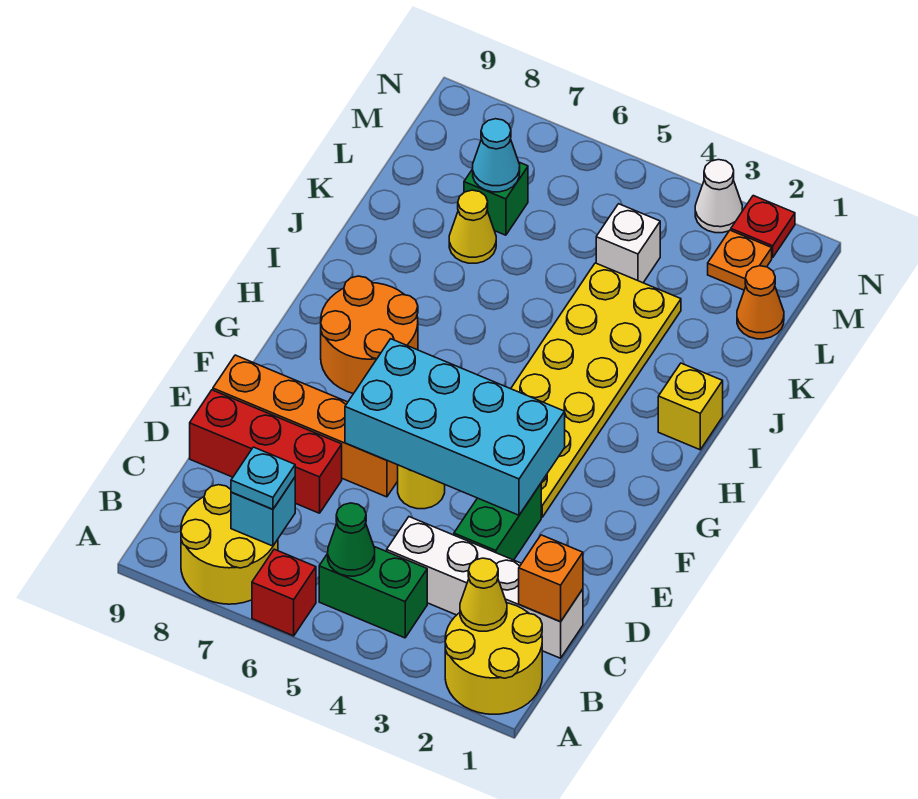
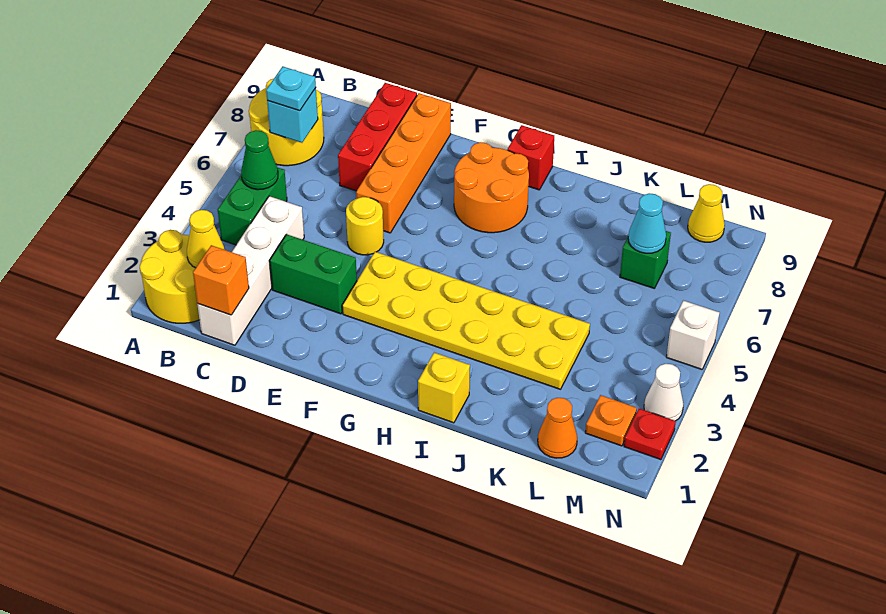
red 1x1 brick [252,549,316,636] -> red 1x1 brick moved to [508,125,554,190]
cyan 2x4 brick [345,339,565,515] -> none
yellow 1x1 cone [449,190,496,263] -> yellow 1x1 cone moved to [688,184,725,242]
white 1x1 brick [596,204,660,283] -> white 1x1 brick moved to [666,301,719,369]

